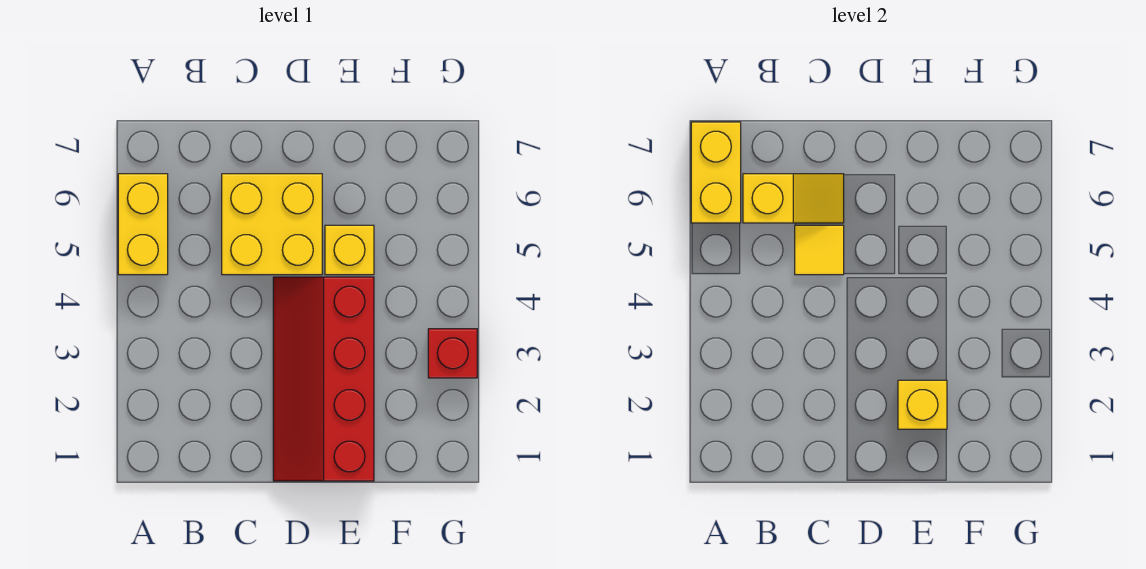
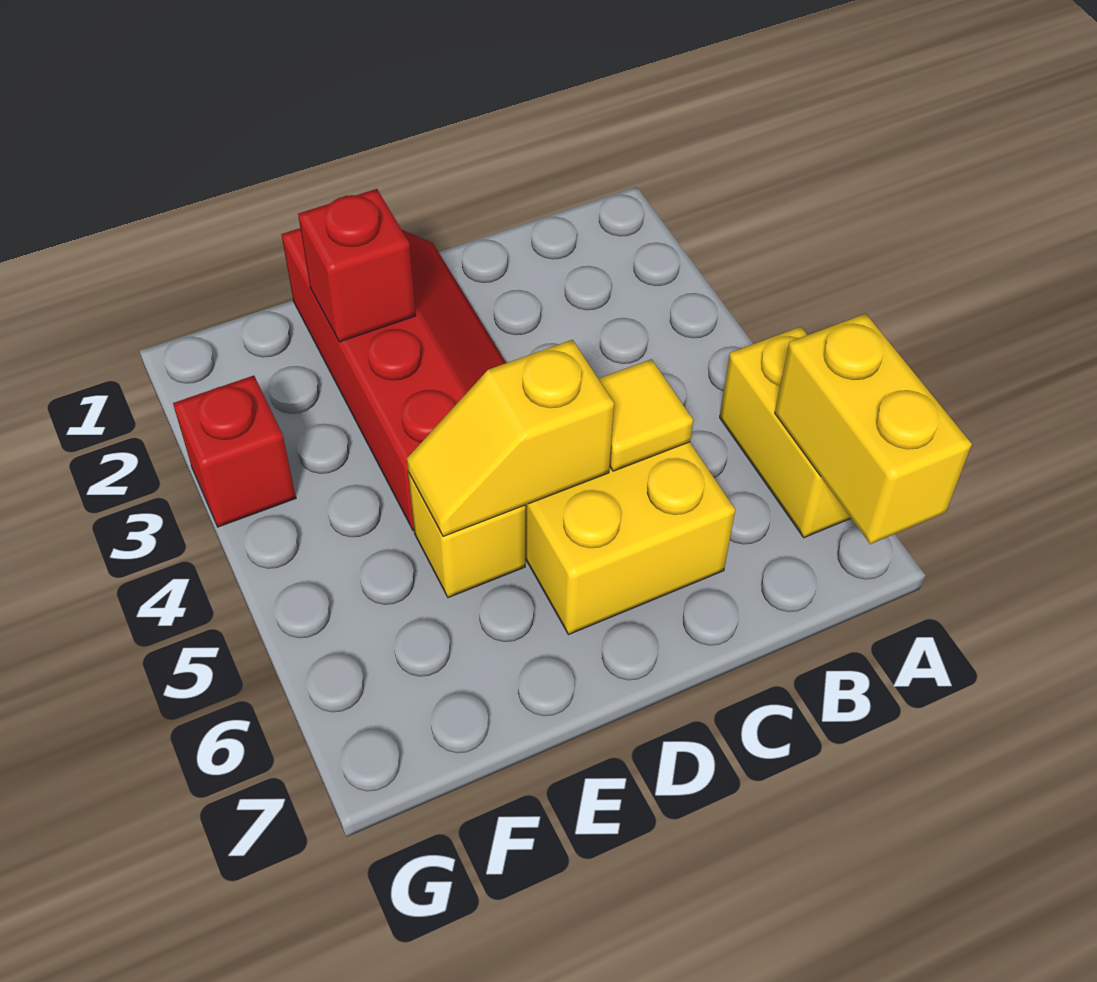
yellow 1x2 slope [743,174,844,223] -> yellow 1x2 slope moved to [407,340,614,536]
yellow 1x1 brick [898,380,947,429] -> red 1x1 brick [298,189,416,342]

